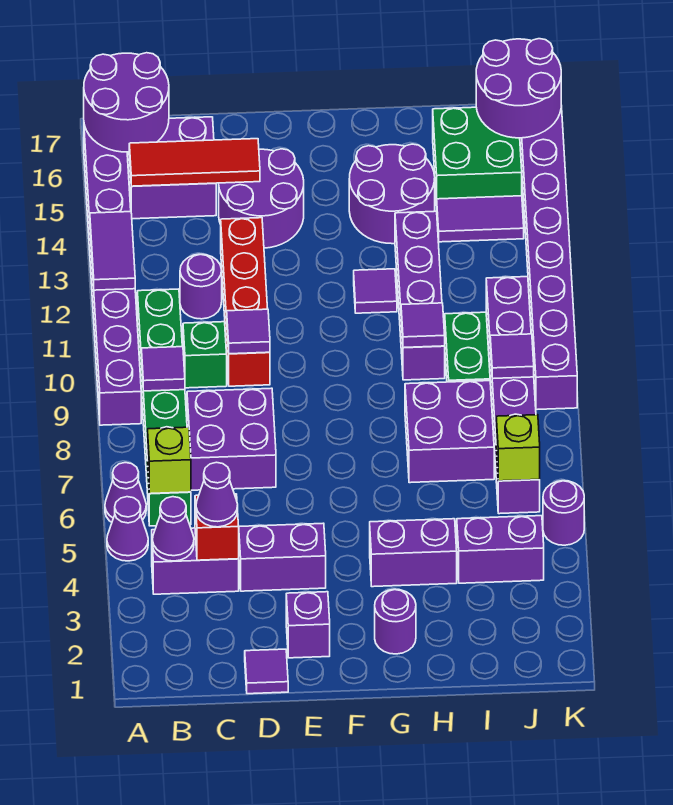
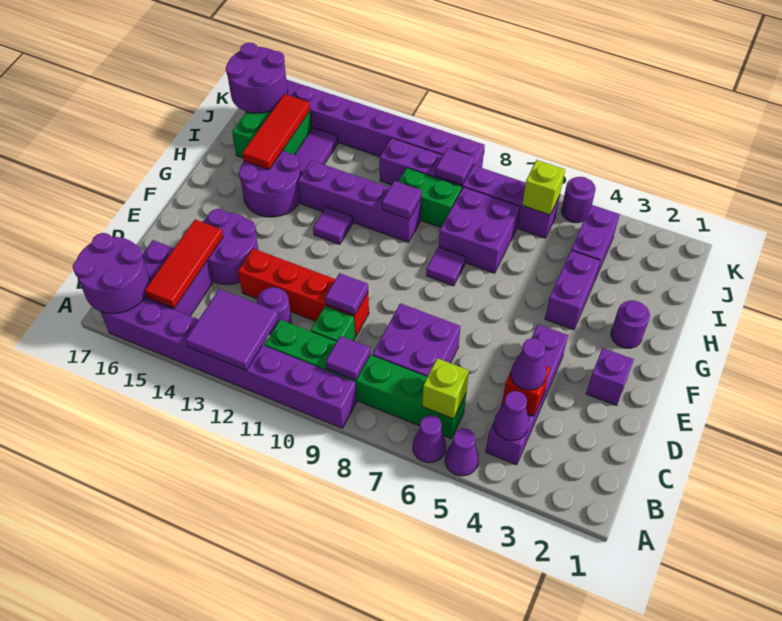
purple 1x2 tile [90,212,135,290] -> purple 2x2 tile [186,289,278,370]
purple 1x1 tile [245,649,288,694] -> purple 1x1 tile moved to [426,247,466,286]
none -> red 1x3 tile [242,94,310,170]

